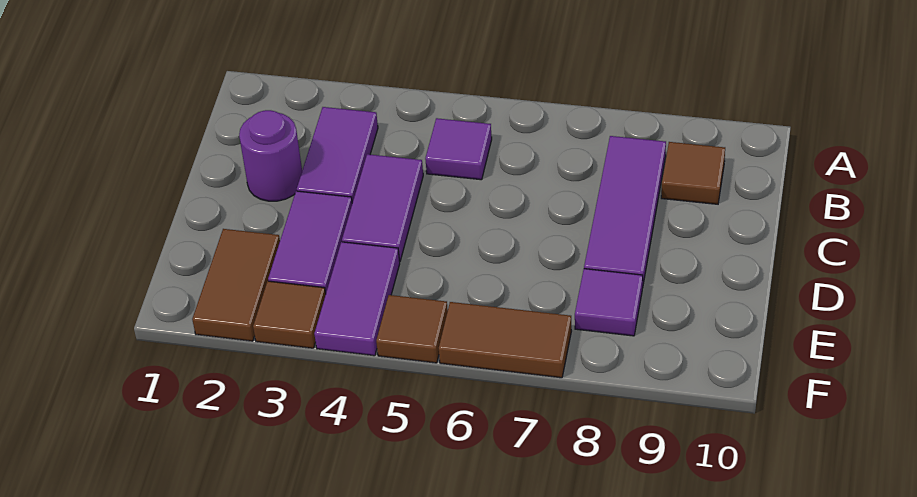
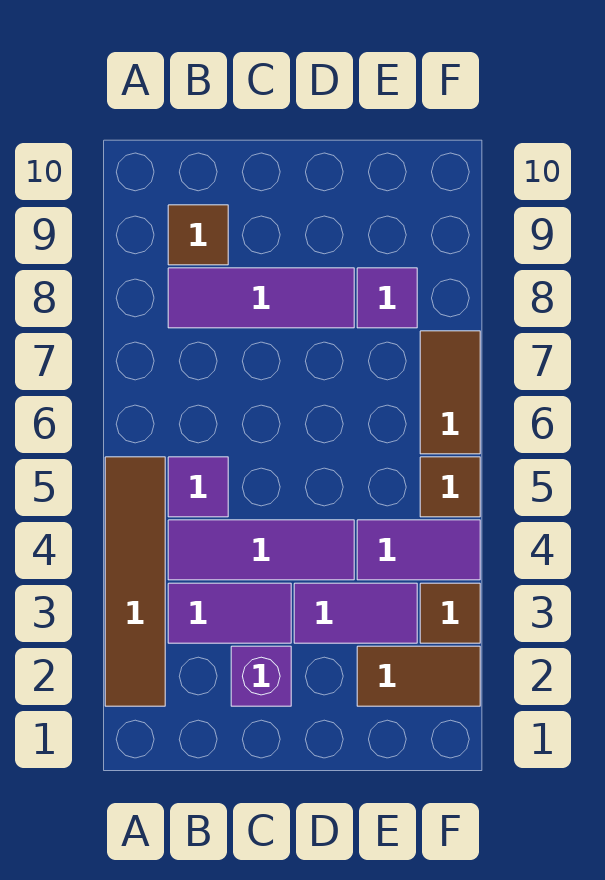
none -> brown 1x4 tile [105,457,165,706]
purple 1x1 round brick [239,110,302,201] -> purple 1x1 brick [231,646,291,706]
purple 1x2 tile [342,154,423,261] -> purple 1x3 tile [168,520,354,580]

